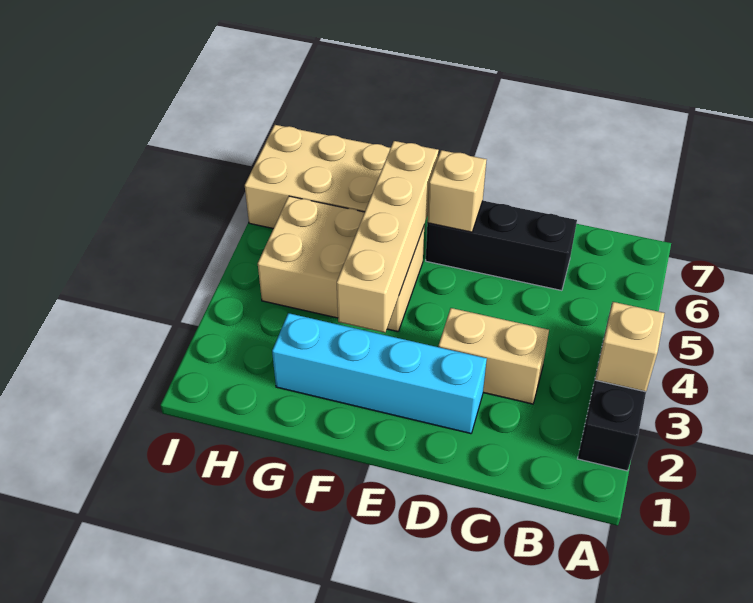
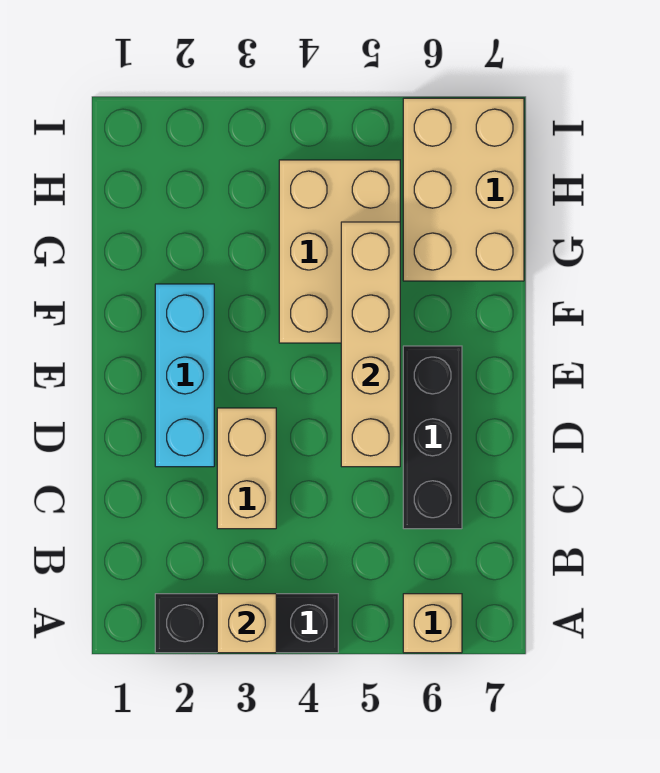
cyan 1x4 brick [272,313,487,434] -> cyan 1x3 brick [155,284,214,467]
tan 1x1 brick [427,150,487,232] -> tan 1x1 brick moved to [403,594,462,653]
tan 1x4 brick [337,141,439,333] -> tan 1x4 brick turned to [341,222,400,467]

